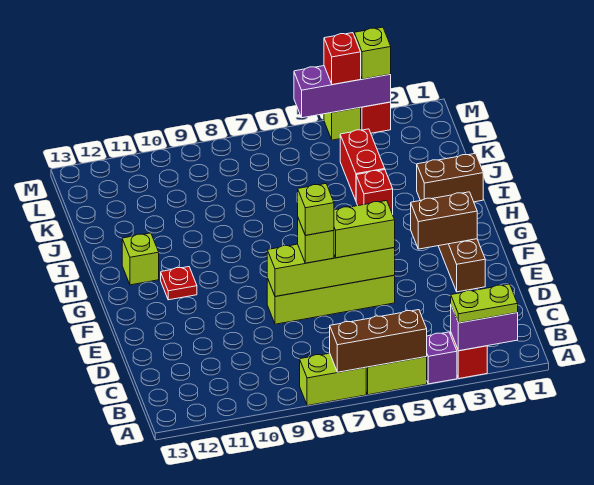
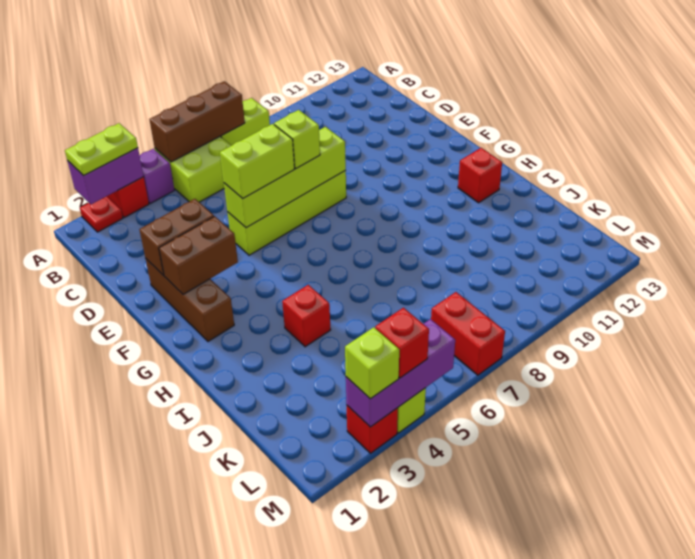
lime 1x1 brick [298,184,334,235] -> none
red 1x1 plate [161,267,197,300] -> red 1x1 plate moved to [80,196,123,232]
lime 1x1 brick [122,233,159,285] -> red 1x1 brick [458,148,502,203]
brown 1x2 brick [417,153,483,202] -> brown 1x2 brick moved to [139,199,214,276]
red 1x2 brick [340,129,385,200] -> red 1x2 brick moved to [431,292,505,375]

